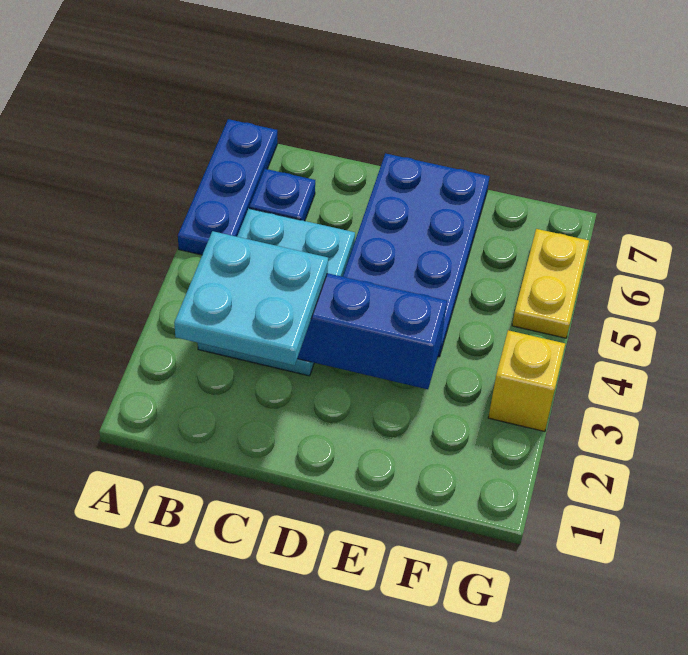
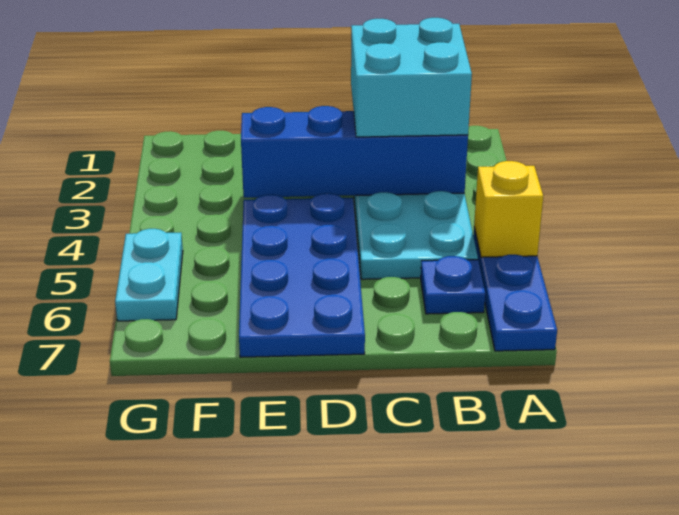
cyan 2x2 plate [174,231,328,365] -> cyan 2x2 brick [351,18,472,137]
yellow 1x1 brick [488,330,565,432] -> yellow 1x1 brick moved to [474,161,543,257]
yellow 1x2 plate [512,229,589,338] -> cyan 1x2 plate [115,229,183,321]

